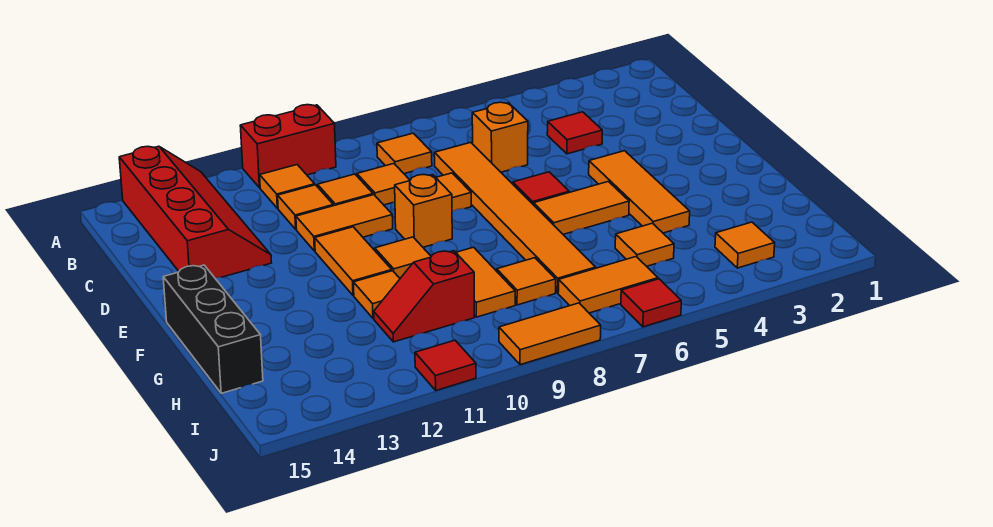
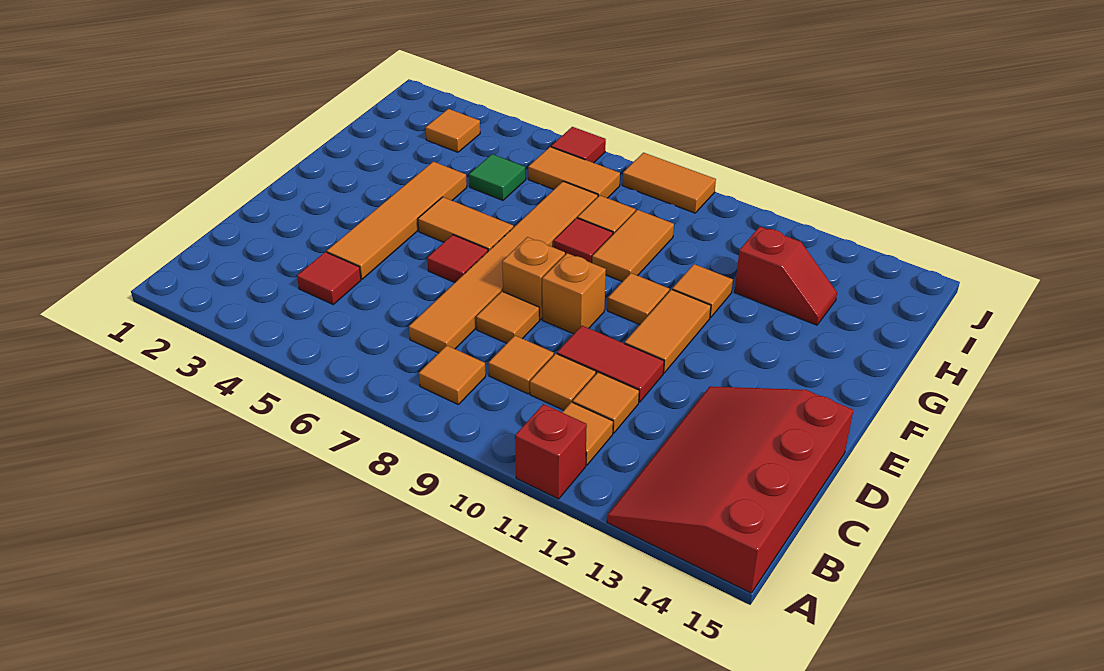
red 1x2 brick [240,105,336,188] -> red 1x1 brick [515,404,587,499]
red 2x4 slope [119,146,272,278] -> red 3x4 slope [607,386,853,593]
orange 1x1 brick [472,102,528,172] -> orange 1x1 brick moved to [502,237,565,319]
orange 1x2 tile [296,195,393,251] -> red 1x2 tile [557,326,664,402]
orange 1x3 tile [589,151,690,233] -> orange 1x4 tile [327,162,467,279]
black 1x3 brick [163,265,263,393] -> none
orange 1x1 tile [615,223,674,266] -> green 1x1 tile [469,154,526,200]
red 1x2 slope [374,251,474,342] -> red 1x2 slope moved to [735,227,837,325]
red 1x1 tile [415,340,476,390] -> red 1x1 tile moved to [554,218,613,263]

